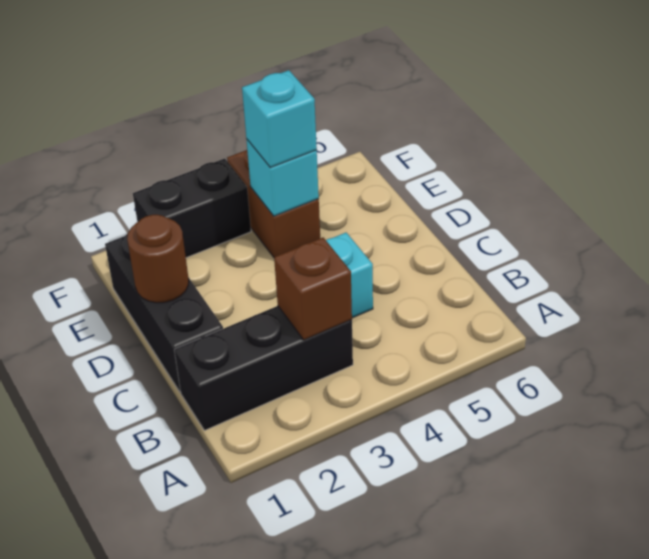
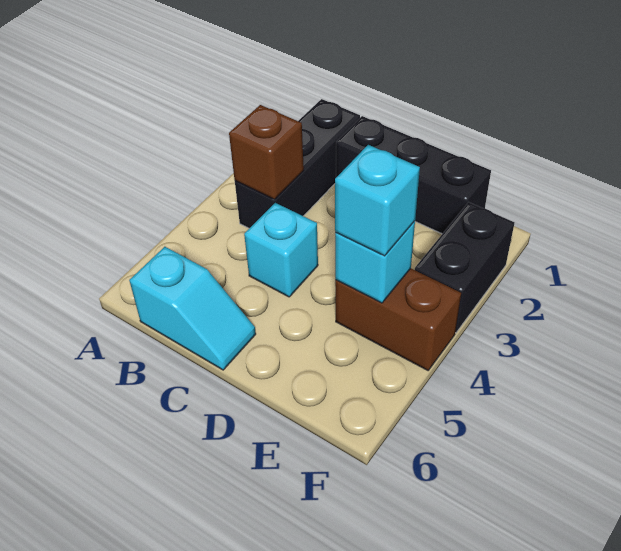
none -> cyan 1x2 slope [129,247,256,370]
brown 1x1 round brick [127,215,189,303] -> none

